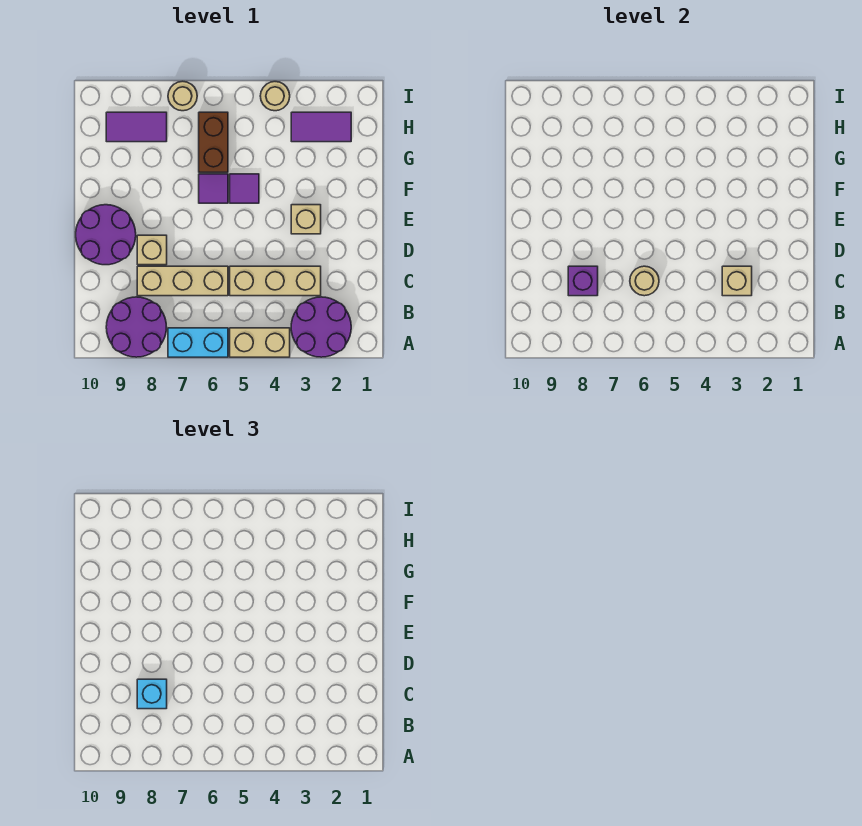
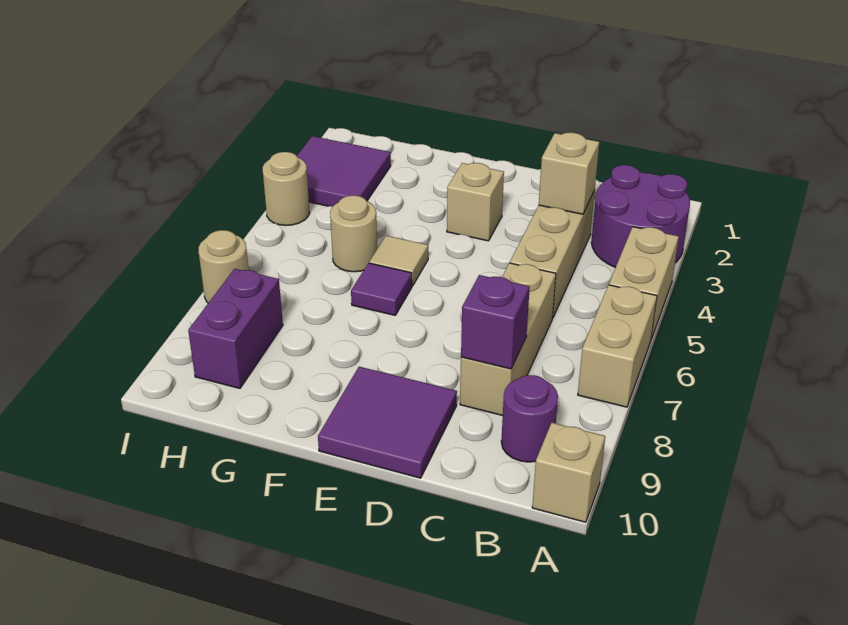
cyan 1x2 brick [168,328,228,357] -> tan 1x2 brick [578,285,657,407]
purple 2x2 round brick [106,297,166,357] -> purple 1x1 round brick [501,375,558,462]
tan 1x1 round brick [630,266,659,296] -> tan 1x1 round brick moved to [330,196,377,272]
cyan 1x1 brick [137,679,167,709] -> none
tan 1x1 brick [137,235,167,265] -> tan 1x1 brick moved to [532,423,605,522]
purple 2x2 round brick [76,205,136,265] -> purple 2x2 tile [318,367,457,478]
purple 1x1 tile [230,174,259,203] -> tan 1x1 tile [369,236,428,286]
brown 1x2 brick [199,112,228,172] -> none
purple 1x2 tile [291,112,351,142] -> purple 2x2 tile [297,136,391,206]
purple 1x2 tile [106,112,167,142] -> purple 1x2 brick [188,269,283,388]

